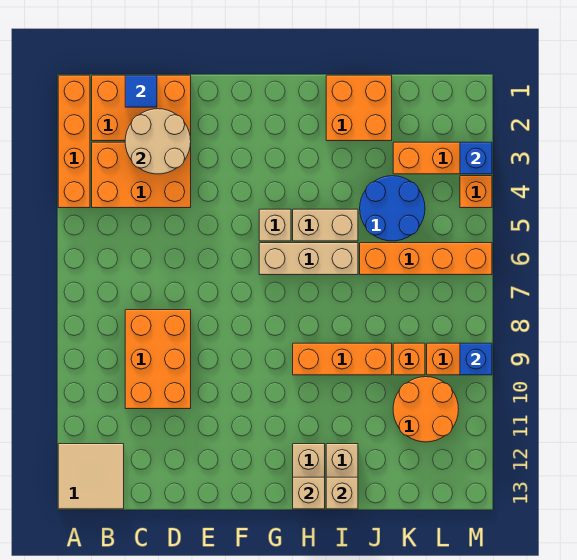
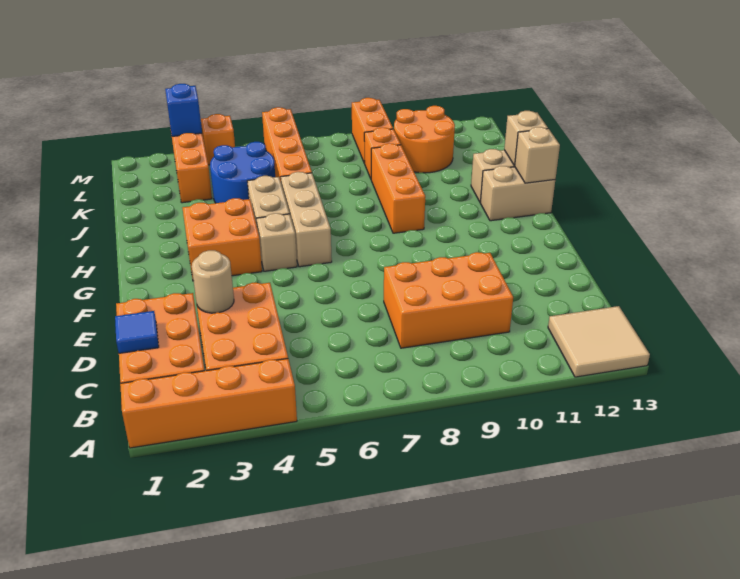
tan 2x2 round brick [125,109,191,174] -> tan 1x1 round brick [192,250,234,313]
orange 2x2 brick [326,75,392,141] -> orange 2x2 brick moved to [183,198,262,281]
blue 1x1 brick [460,343,492,375] -> none

